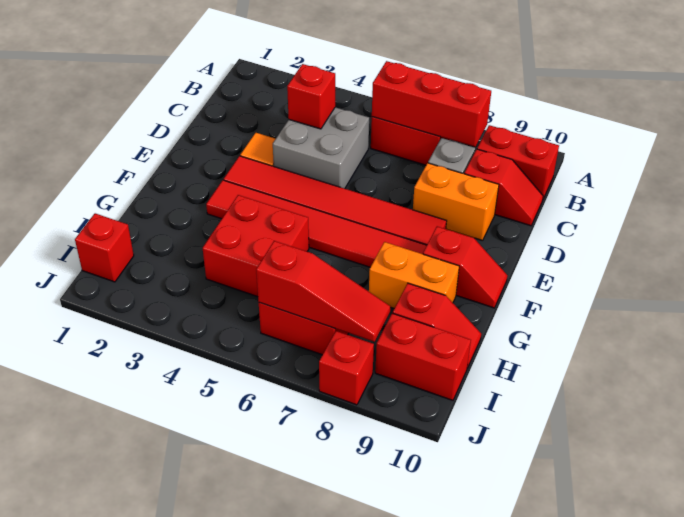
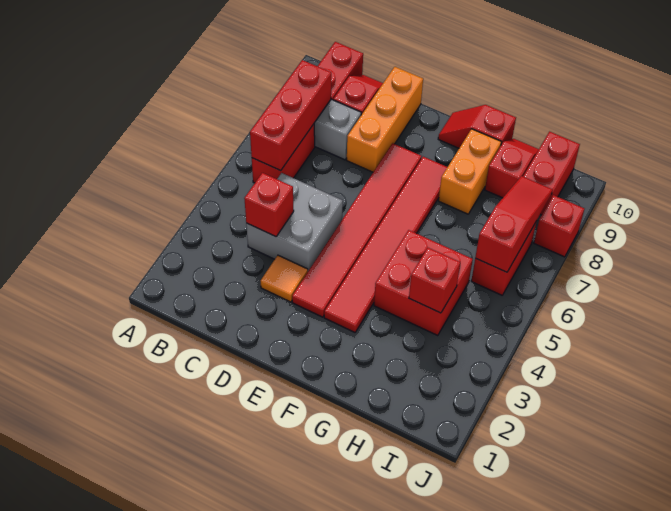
orange 1x2 brick [413,163,499,241] -> orange 1x3 brick [347,67,423,172]
red 1x2 slope [423,226,508,308] -> red 1x2 slope turned to [438,105,516,148]
red 1x1 brick [75,213,134,282] -> red 1x1 brick moved to [409,248,460,313]

